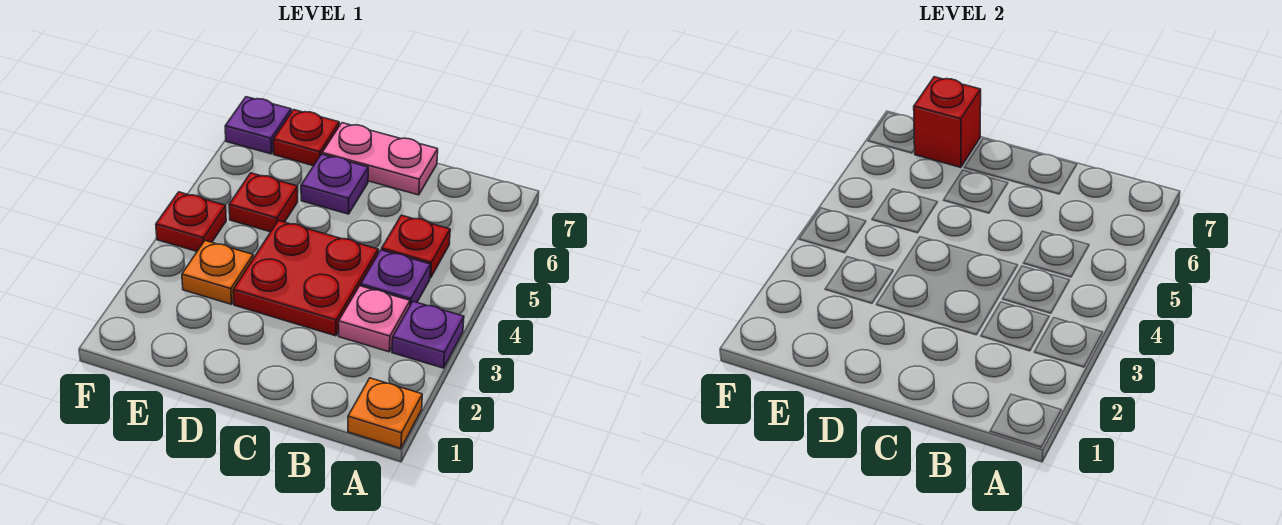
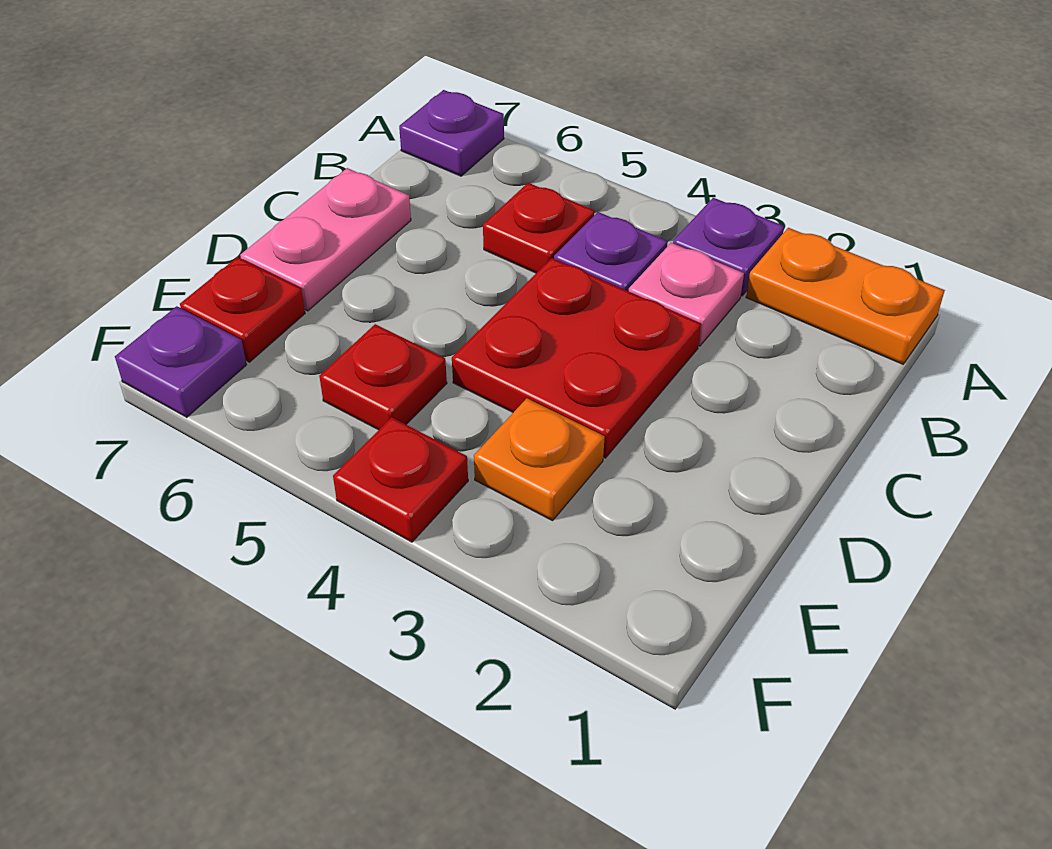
orange 1x1 plate [348,378,422,449] -> orange 1x2 plate [746,228,945,364]
purple 1x1 plate [301,154,368,214] -> purple 1x1 plate moved to [399,90,504,176]
red 1x1 brick [914,77,981,167] -> none

